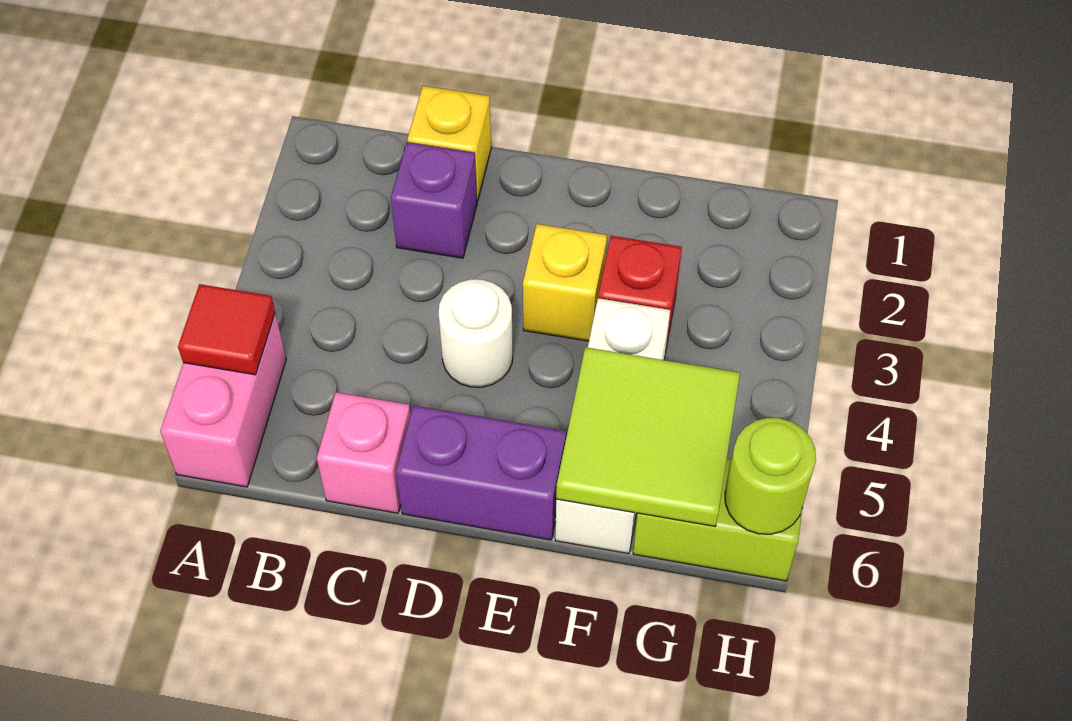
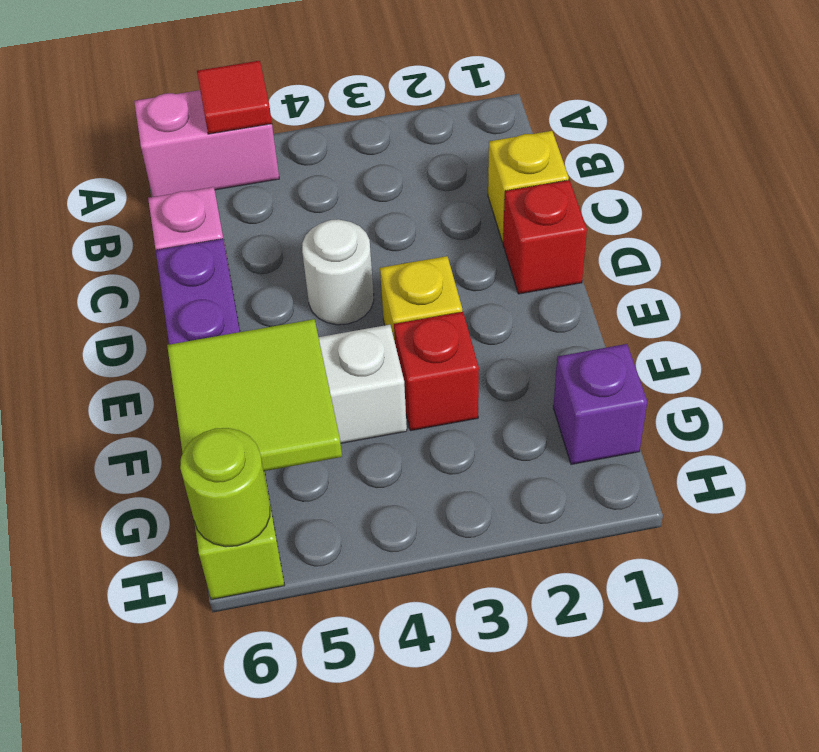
purple 1x1 brick [391,142,477,258] -> purple 1x1 brick moved to [553,344,647,464]
none -> red 1x1 brick [503,180,587,294]

